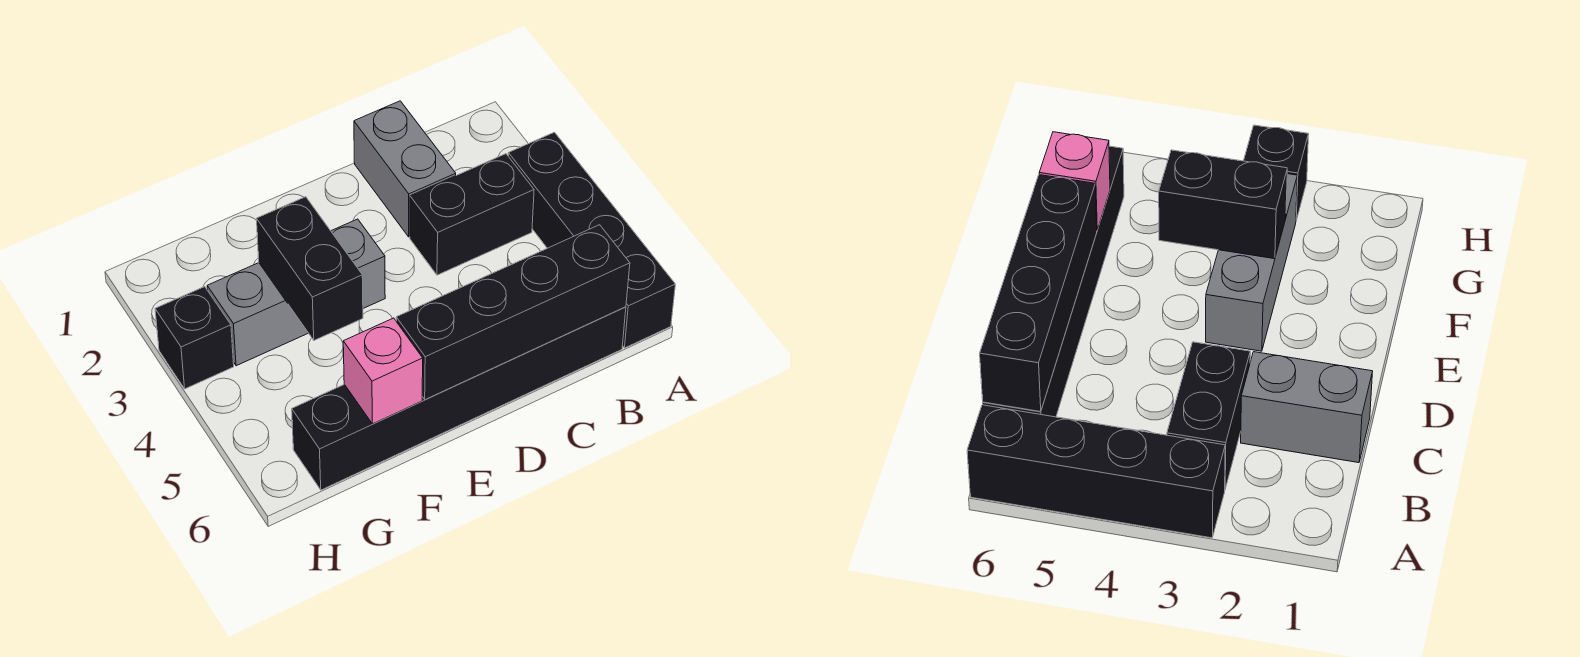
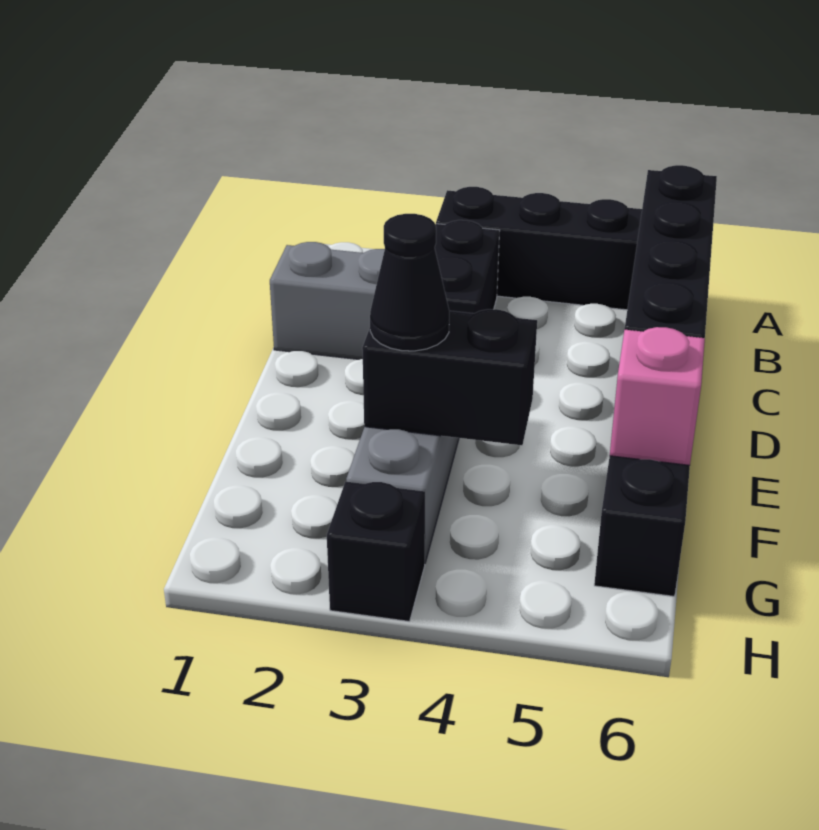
none -> black 1x1 cone [370,214,449,351]

